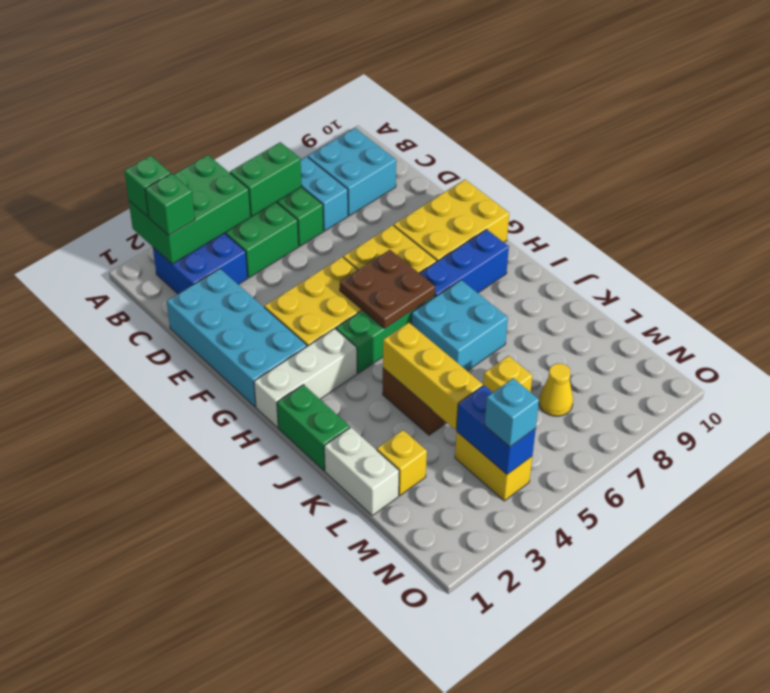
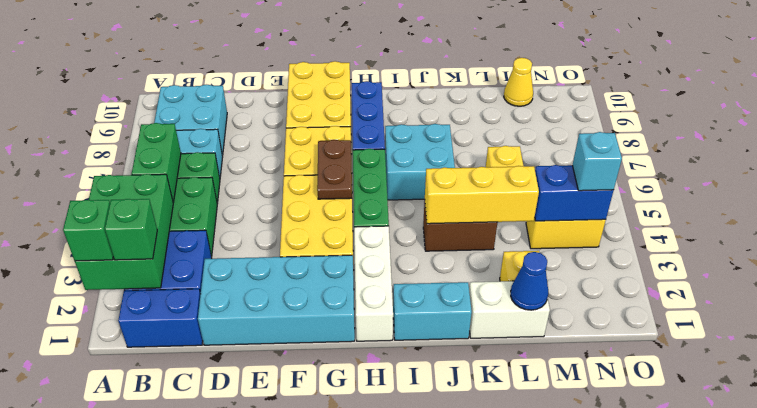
none -> blue 1x2 brick [118,289,203,347]
brown 2x2 plate [340,250,435,329] -> brown 1x2 plate [317,140,352,199]
green 1x2 brick [277,385,350,471] -> cyan 1x2 brick [393,282,472,340]
none -> blue 1x1 cone [511,252,548,310]
yellow 1x1 cone [539,363,573,416] -> yellow 1x1 cone moved to [504,58,533,106]

